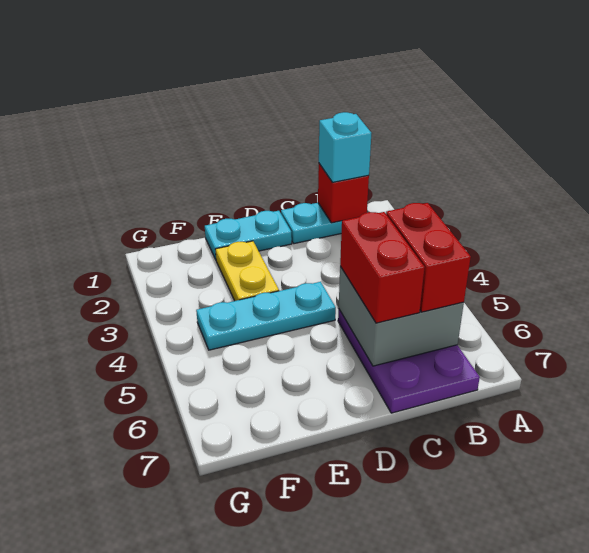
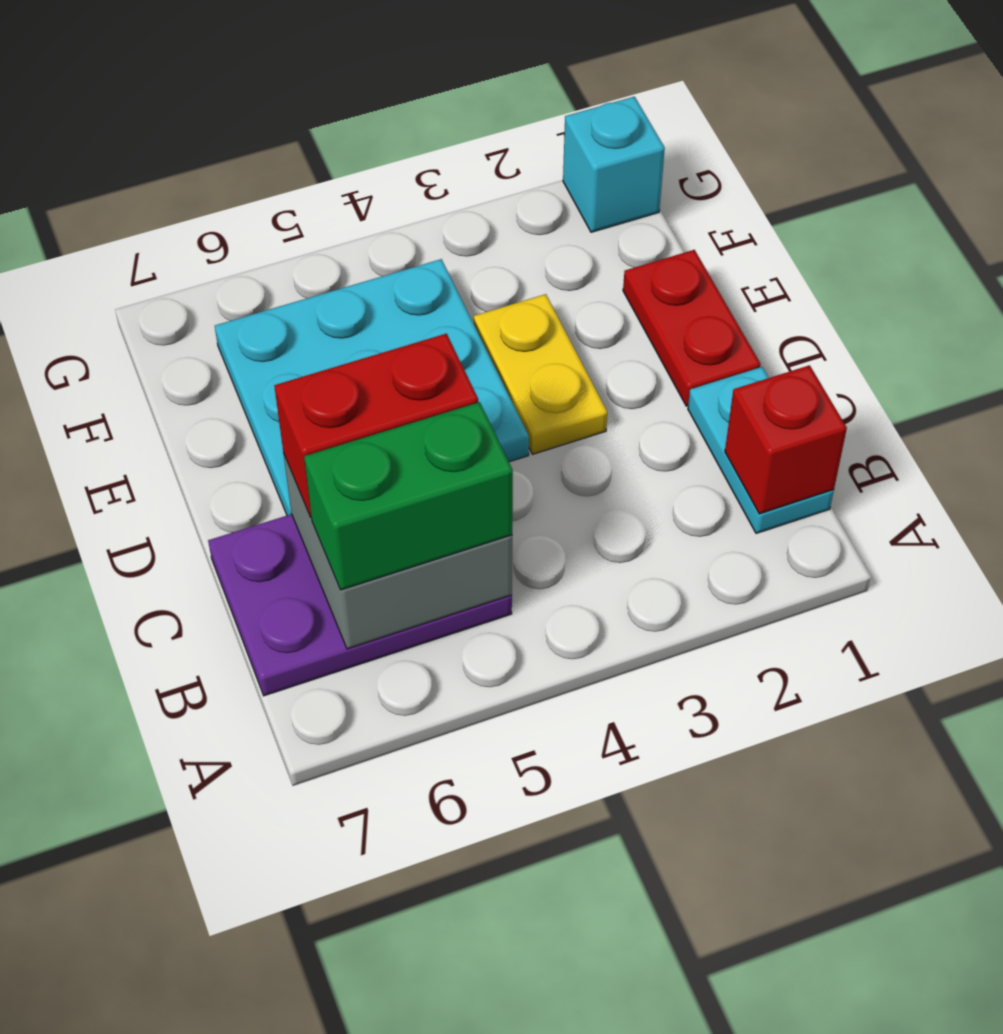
cyan 1x1 brick [319,112,371,182] -> cyan 1x1 brick moved to [563,97,665,232]
red 1x2 brick [386,203,471,312] -> green 1x2 brick [304,402,513,590]
cyan 1x2 plate [205,211,292,259] -> red 1x2 plate [623,250,761,406]
cyan 1x3 plate [196,282,336,350] -> cyan 3x3 plate [215,259,529,515]
yellow 1x2 plate [216,241,279,301] -> yellow 1x2 plate turned to [474,294,607,454]

